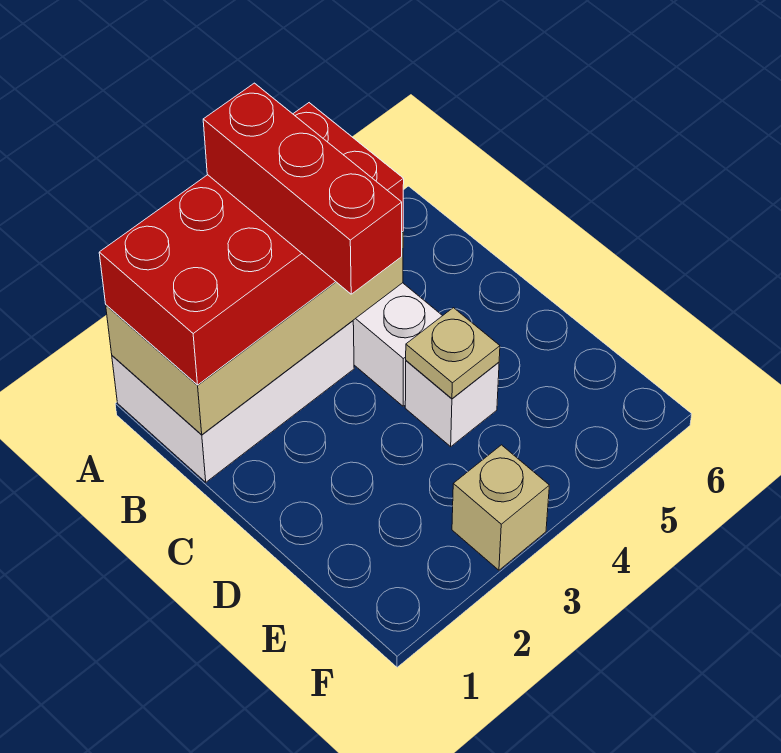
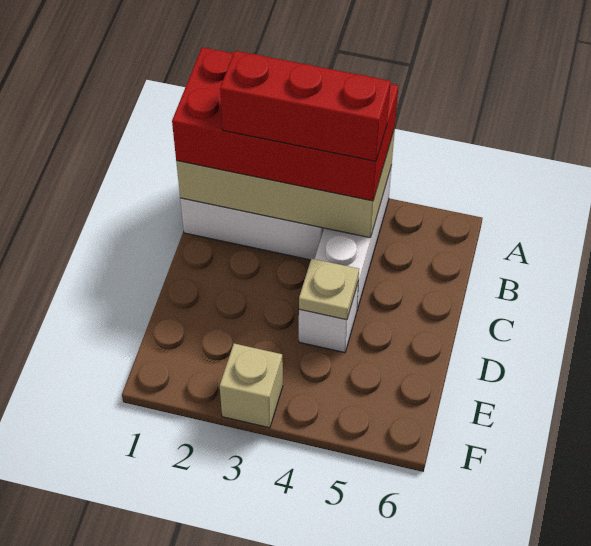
red 1x3 brick [203,83,402,294] -> red 1x3 brick turned to [220,51,391,161]

